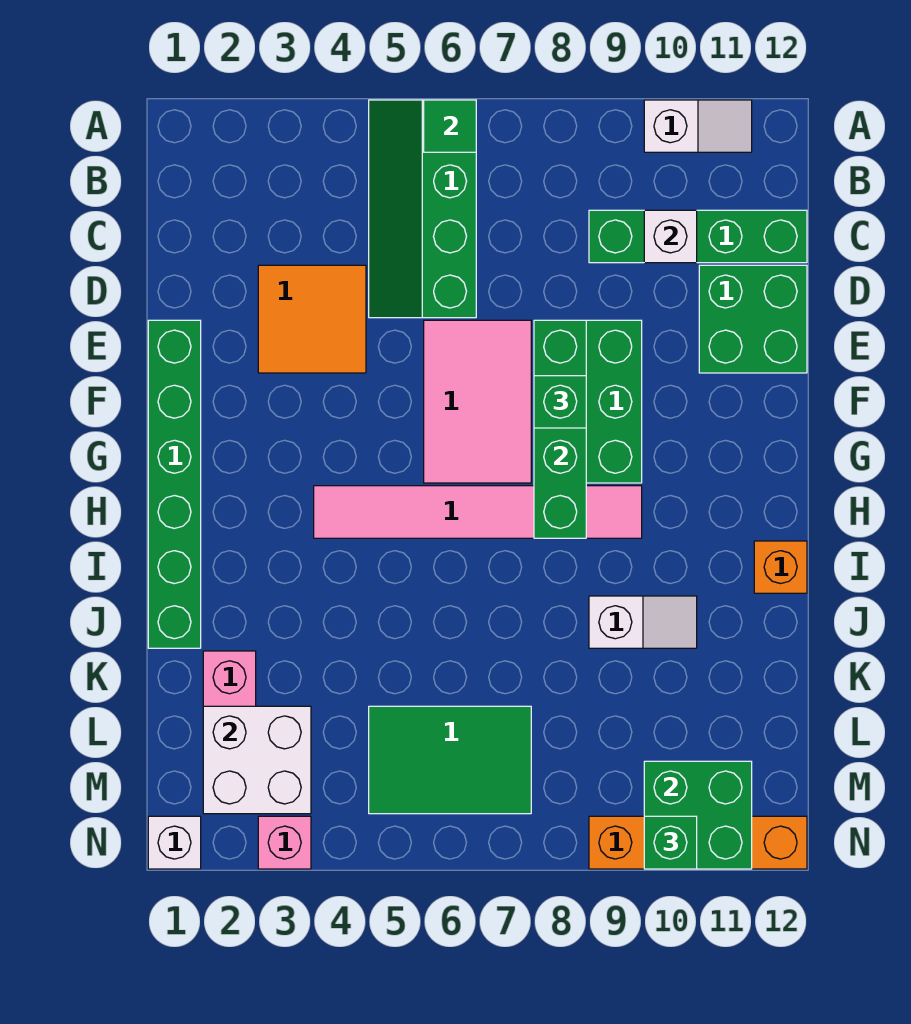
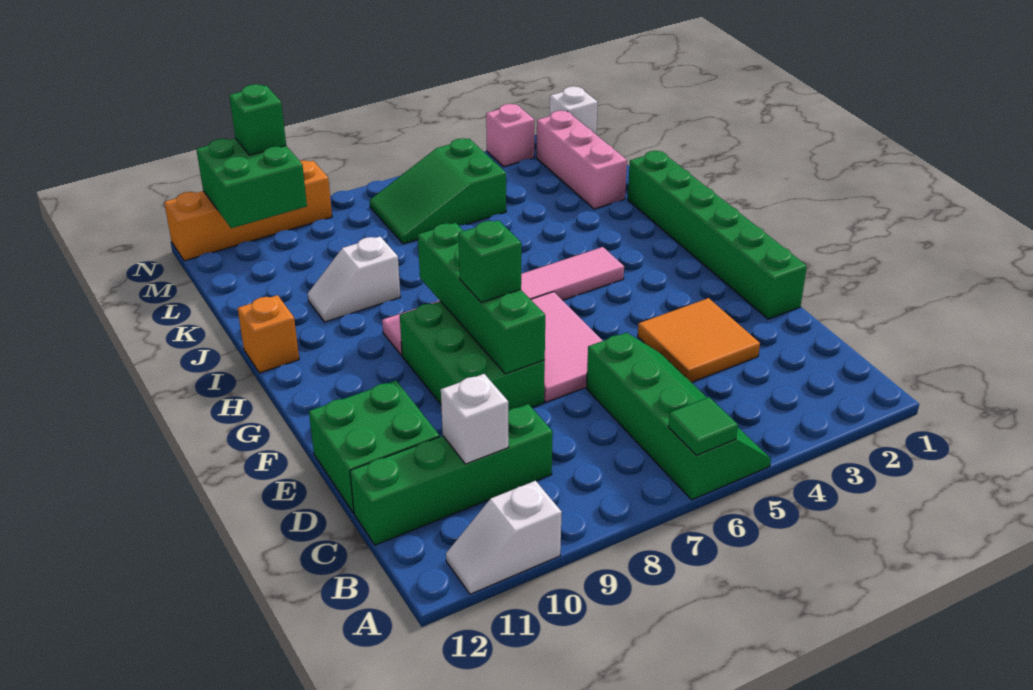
white 2x2 brick [203,706,311,814] -> none
green 2x3 tile [369,706,531,814] -> green 2x3 slope [370,138,506,244]

